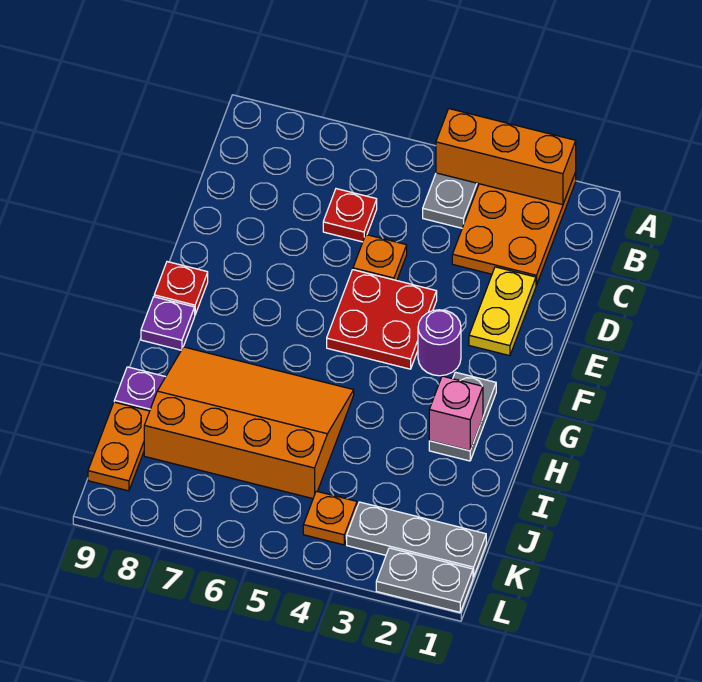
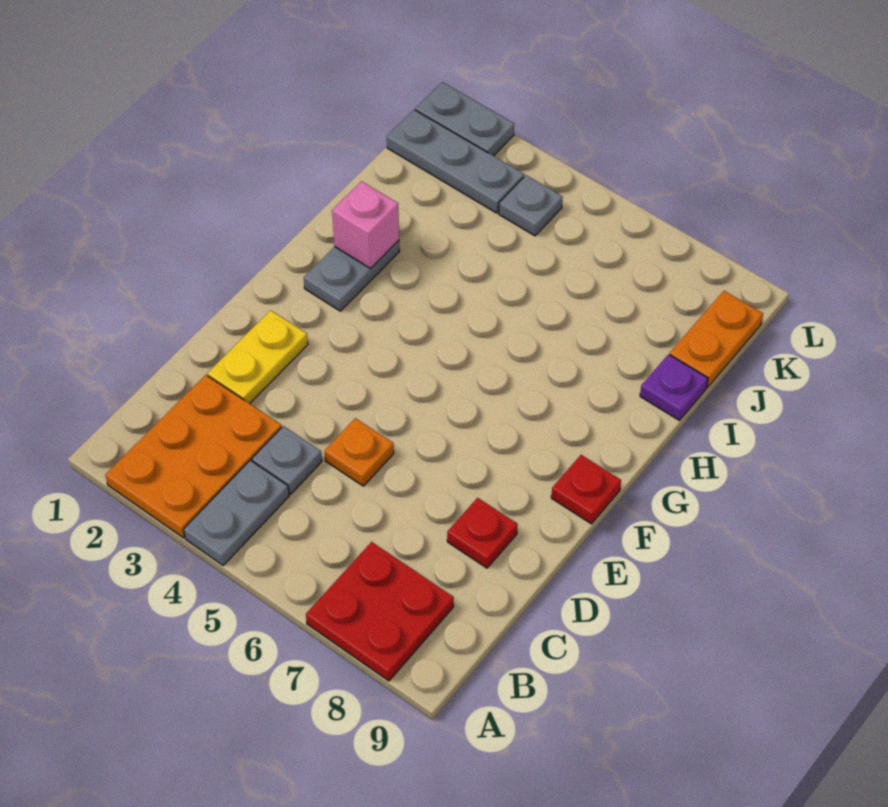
orange 1x3 brick [436,109,576,205] -> none
none -> grey 1x1 plate [252,426,322,494]
red 1x1 plate [323,189,377,242] -> red 1x1 plate moved to [447,498,518,568]
red 2x2 plate [327,270,437,369] -> red 2x2 plate moved to [306,542,454,681]
purple 1x1 round brick [418,310,461,376] -> none
purple 1x1 plate [141,297,195,350] -> none
orange 3x4 slope [144,347,354,499] -> none
orange 1x1 plate [303,491,357,545] -> grey 1x1 plate [499,175,563,236]

